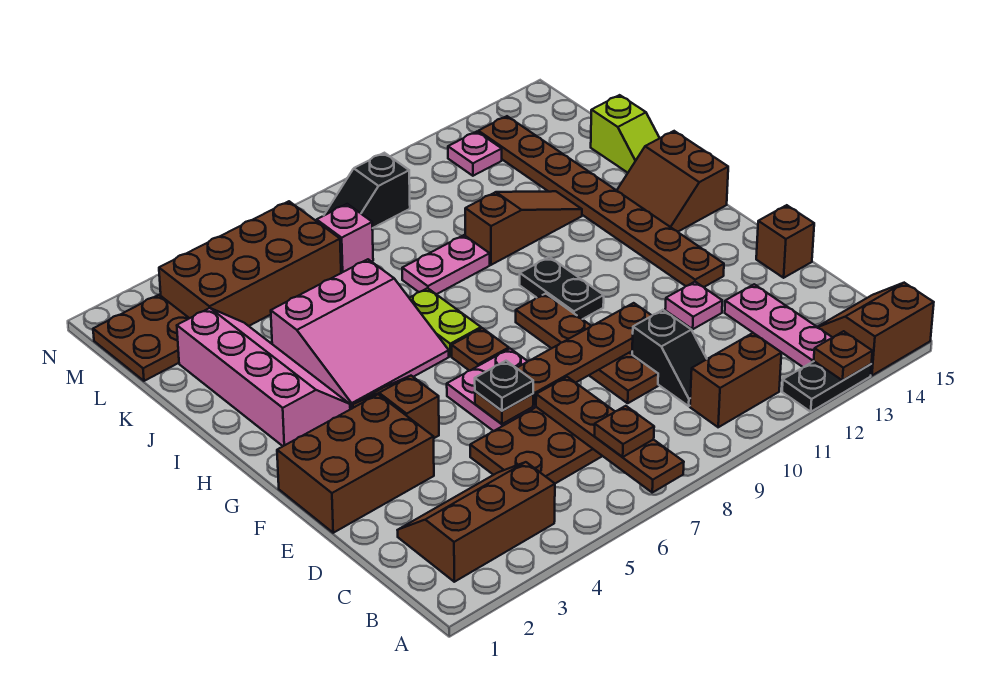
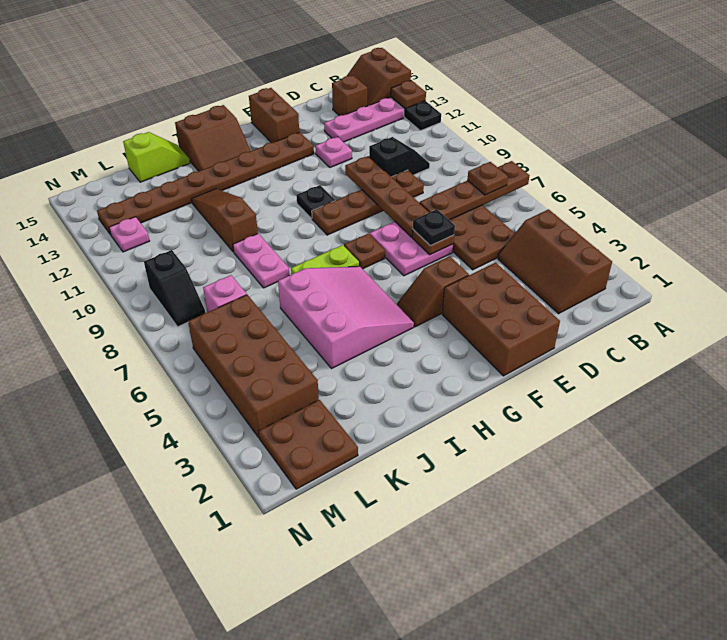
brown 1x2 brick [690,333,781,427] -> brown 1x2 brick moved to [249,88,299,143]
brown 1x1 brick [756,205,814,278] -> brown 1x1 brick moved to [332,75,367,116]
black 1x2 plate [520,257,604,319] -> black 1x1 plate [296,185,335,219]
pink 2x4 slope [177,308,350,446] -> none

